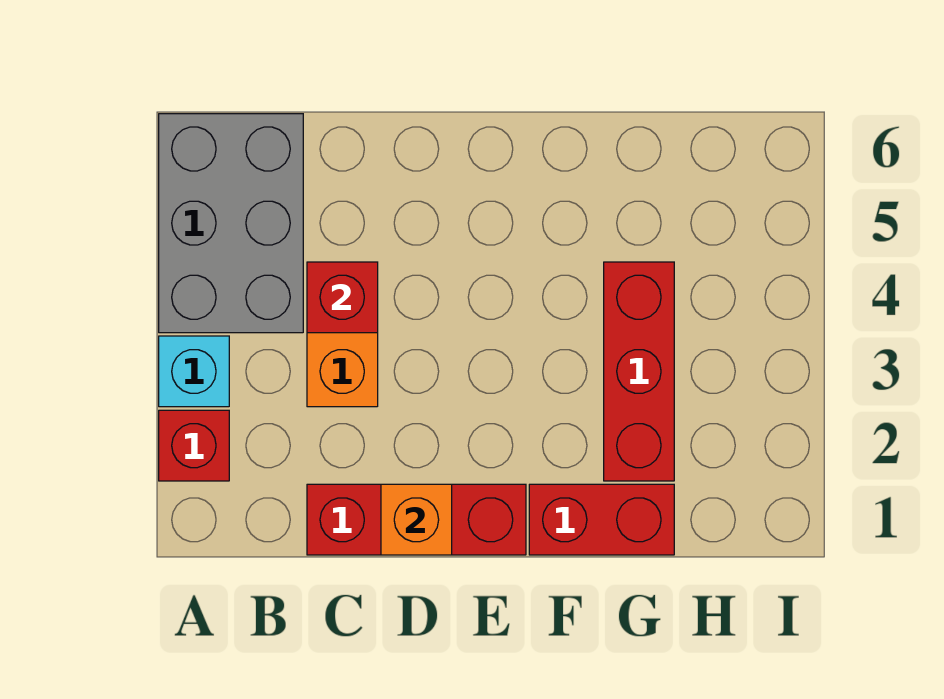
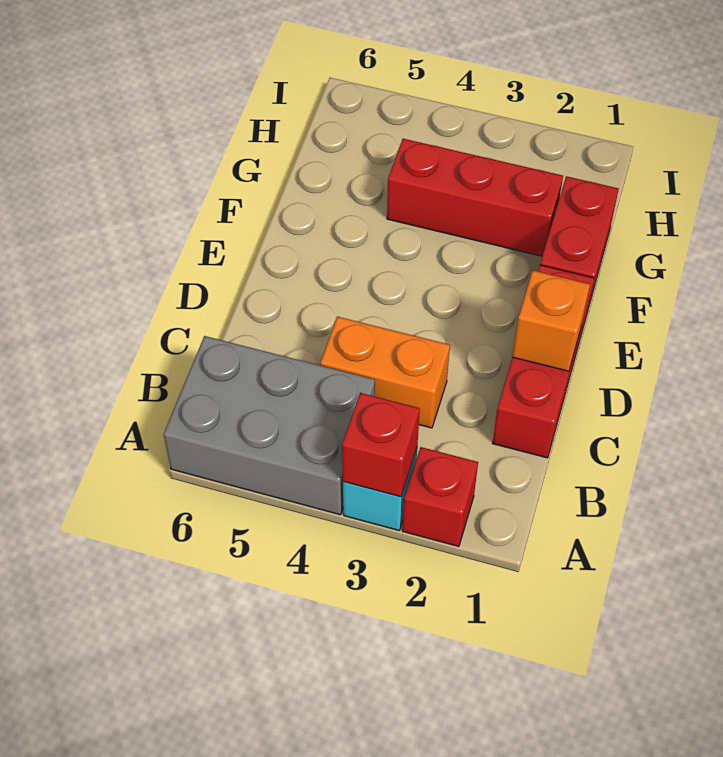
red 1x1 brick [307,262,378,333] -> red 1x1 brick moved to [342,393,420,497]

